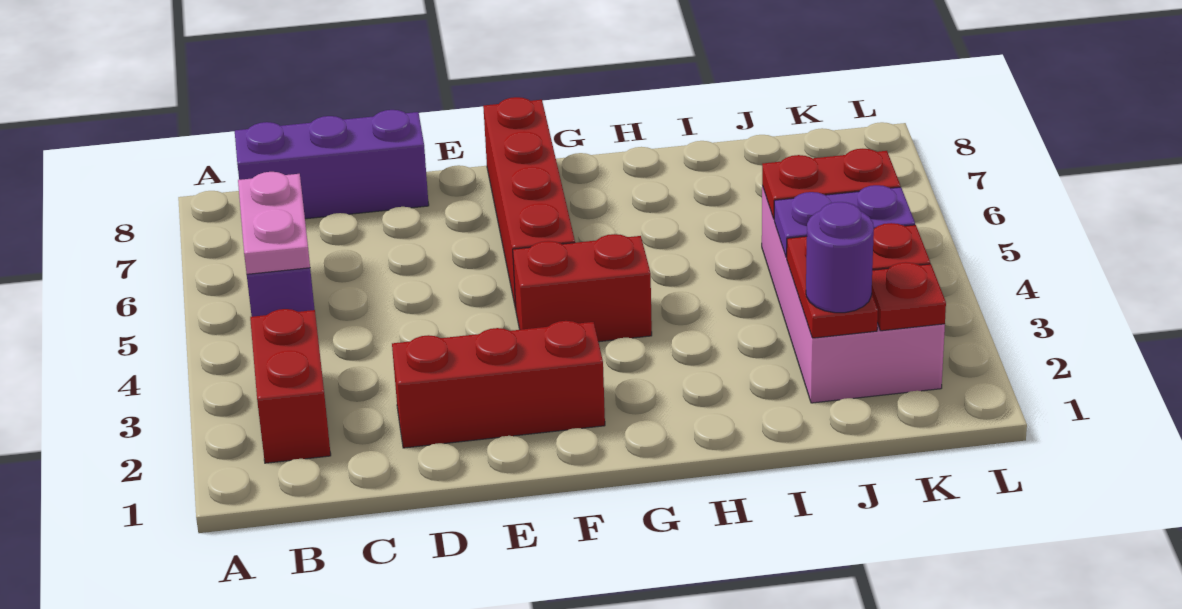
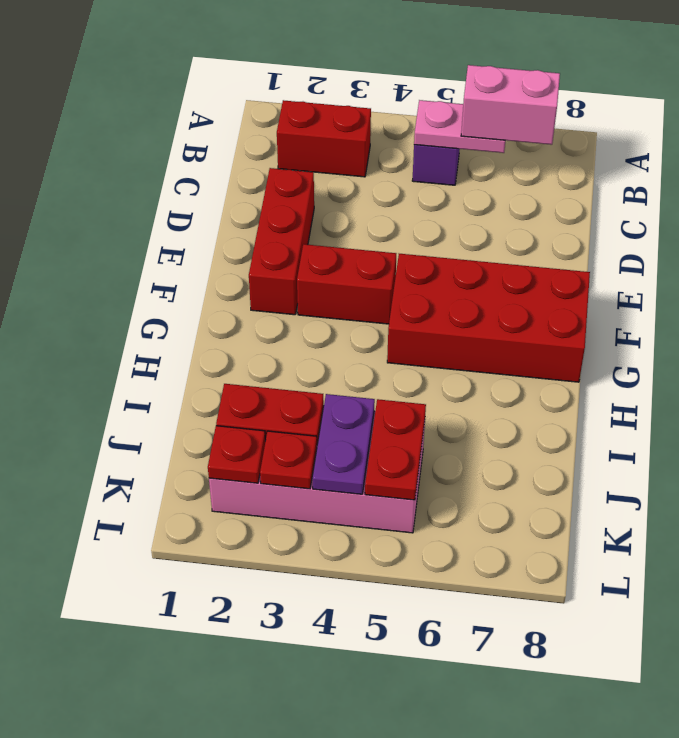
none -> pink 1x2 brick [461,65,560,145]
purple 1x3 brick [235,110,429,219] -> none
red 1x2 brick [513,234,652,342] -> red 1x2 brick turned to [297,244,396,324]
red 1x4 brick [483,97,575,309] -> red 2x4 brick [387,254,590,382]
purple 1x1 round brick [806,202,874,313] -> none

